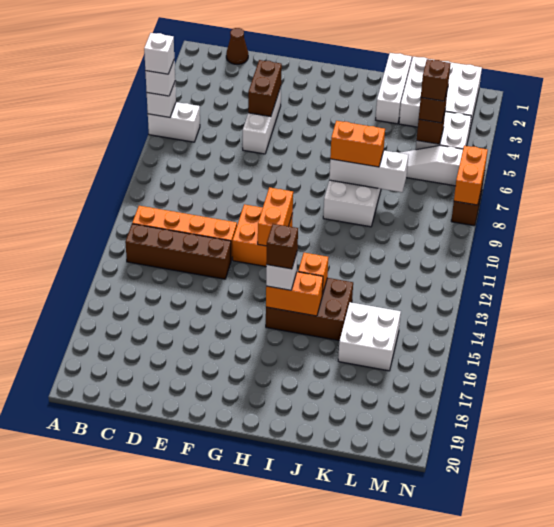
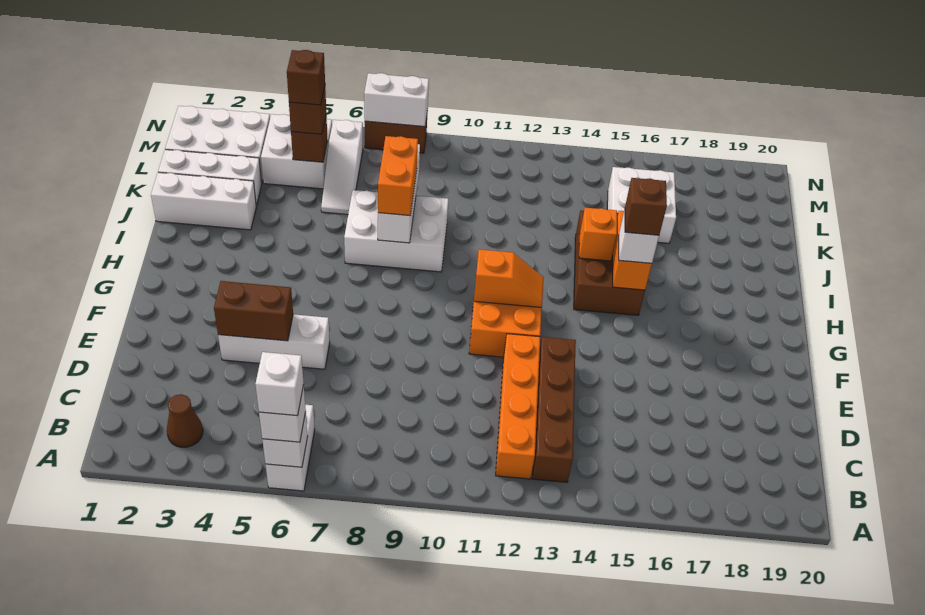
brown 1x1 cone [226,28,248,64] -> brown 1x1 cone moved to [167,394,203,447]
orange 1x2 brick [258,187,293,246] -> orange 1x2 slope [474,249,543,307]
orange 1x2 brick [454,146,488,205] -> white 1x2 brick [364,73,429,127]

